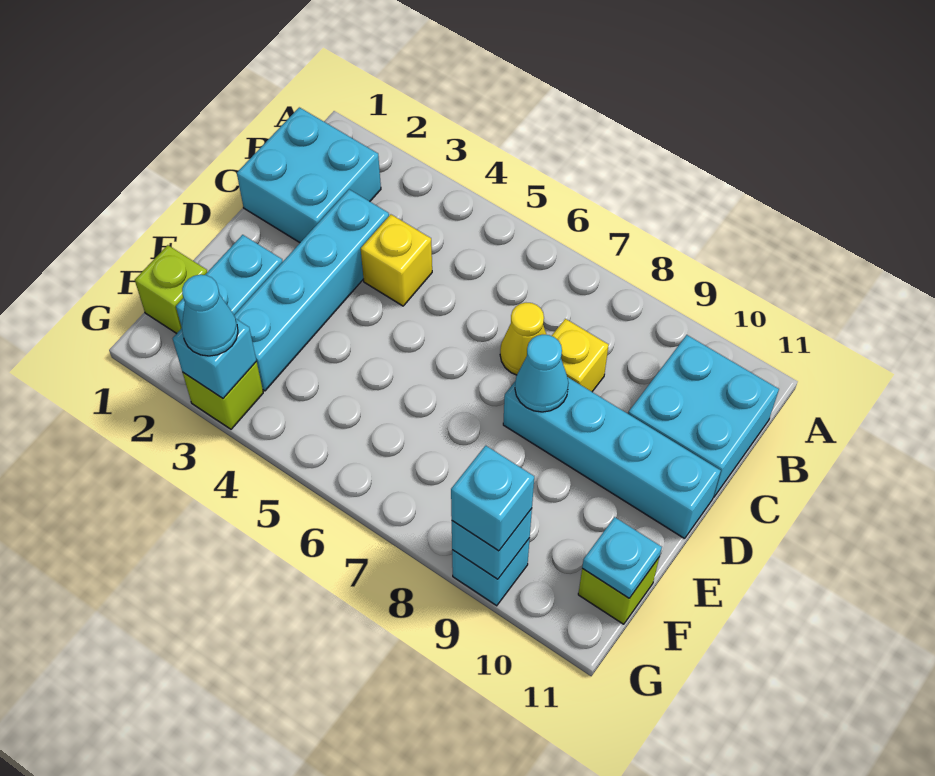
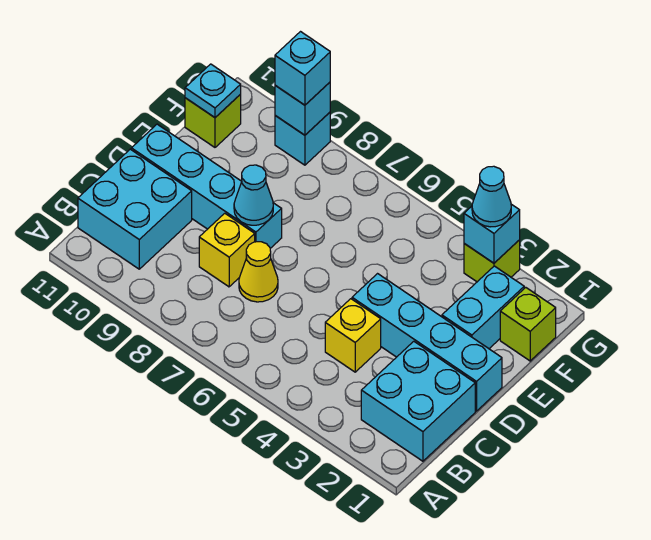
cyan 1x4 brick [234,189,389,391] -> cyan 1x4 brick turned to [352,274,502,411]

